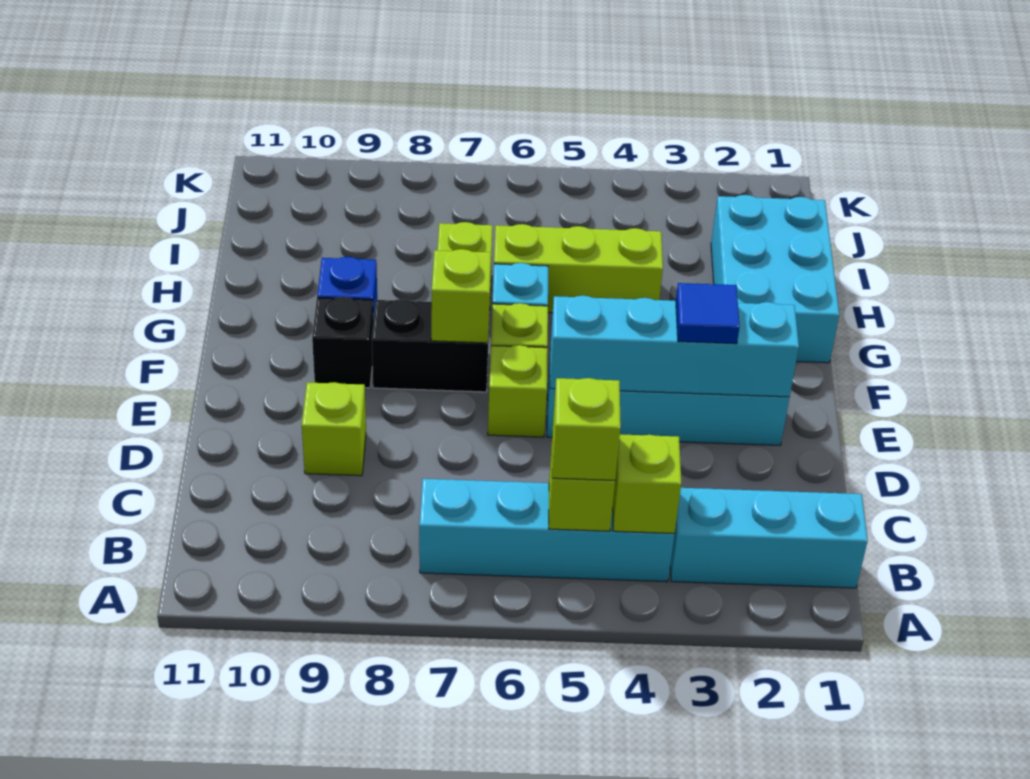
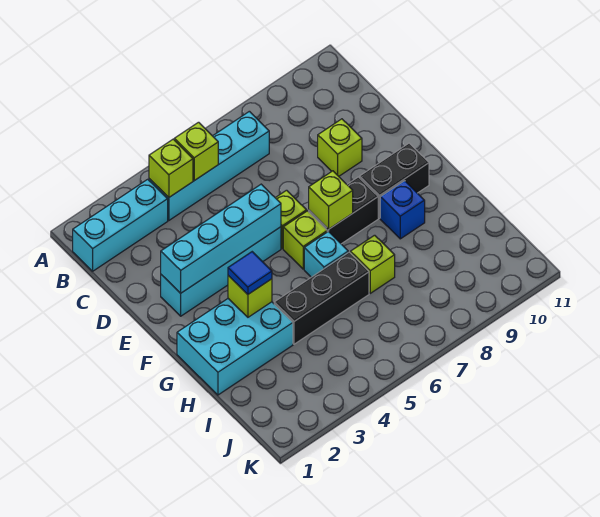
lime 1x1 brick [552,378,621,481] -> lime 1x1 brick moved to [228,276,272,317]
blue 1x1 tile [676,283,740,344] -> blue 1x1 tile moved to [228,252,272,294]
black 1x1 brick [312,297,373,388] -> black 1x2 brick [360,143,429,218]
cyan 2x3 brick [711,195,839,363] -> cyan 2x3 brick turned to [177,299,293,395]
lime 1x3 brick [494,224,663,313] -> black 1x3 brick [274,252,369,344]

